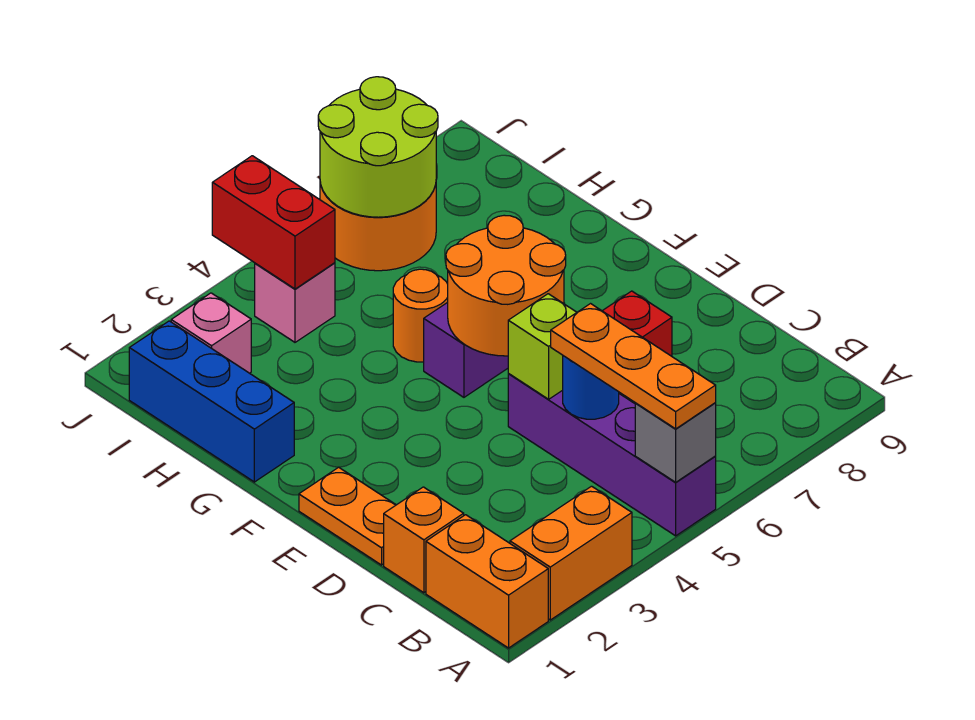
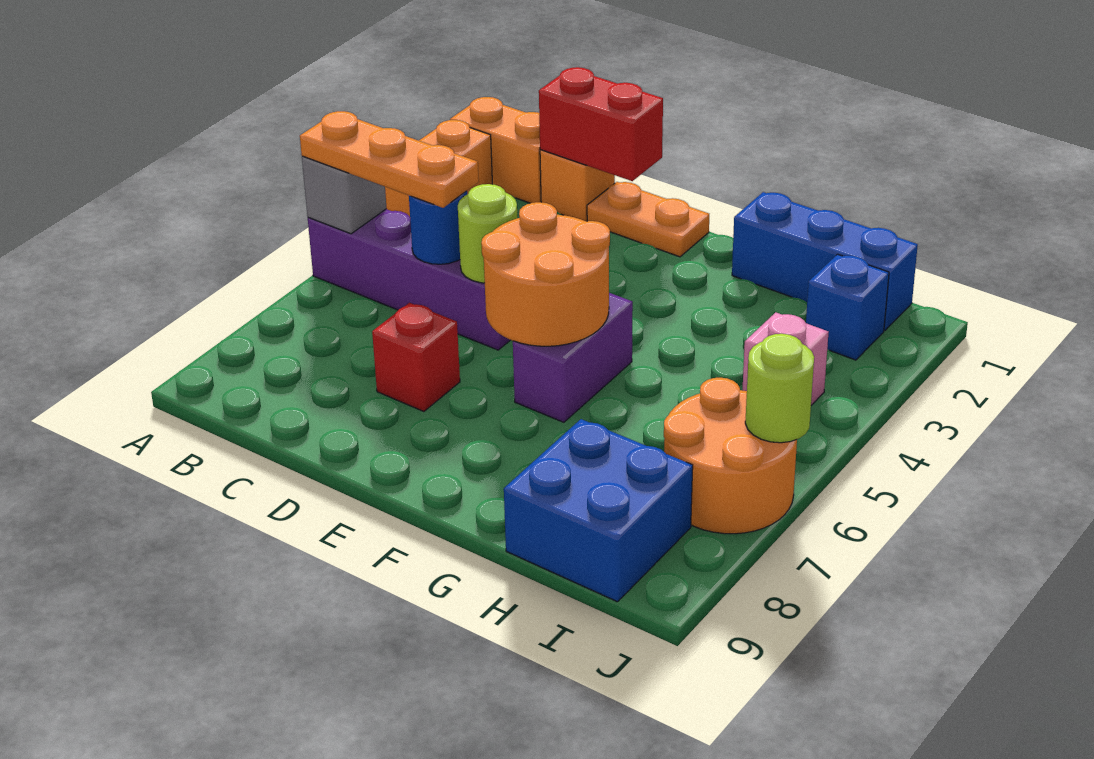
lime 1x1 brick [508,294,577,399] -> lime 1x1 round brick [458,184,517,283]
orange 1x1 round brick [393,269,448,362] -> none
none -> blue 2x2 brick [504,419,693,602]
pink 1x1 brick [171,293,251,373] -> blue 1x1 brick [806,254,889,360]
red 1x2 brick [212,156,335,289] -> red 1x2 brick moved to [539,67,663,181]
lime 2x2 round brick [318,77,438,217] -> lime 1x1 round brick [745,334,814,443]

